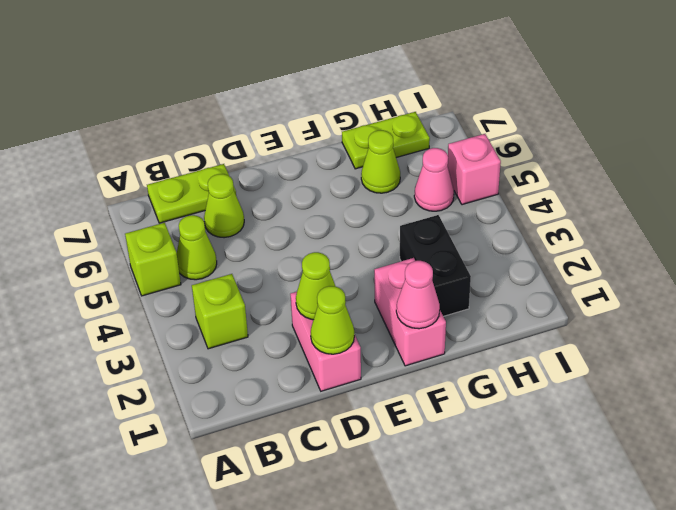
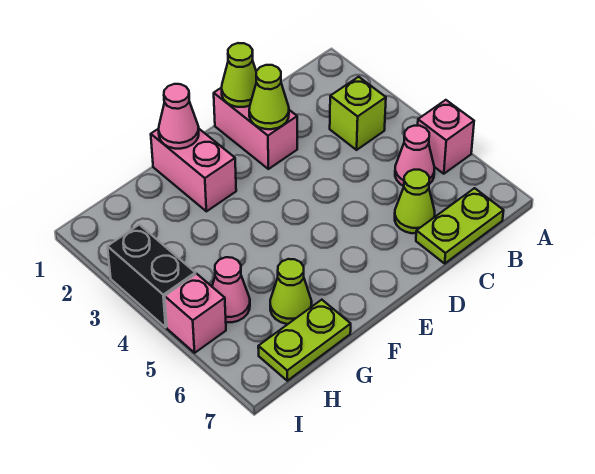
lime 1x1 brick [125,223,181,296] -> pink 1x1 brick [418,100,474,174]
lime 1x1 cone [177,215,217,280] -> pink 1x1 cone [395,126,434,186]
black 1x2 brick [400,215,471,316] -> black 1x2 brick moved to [107,225,195,327]

